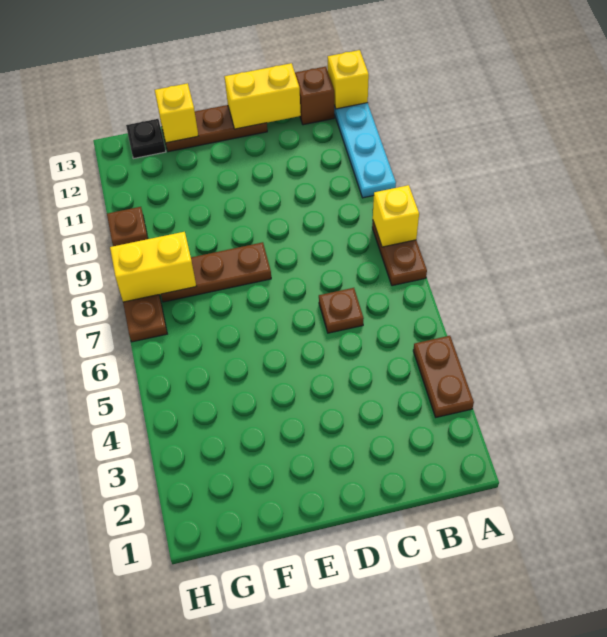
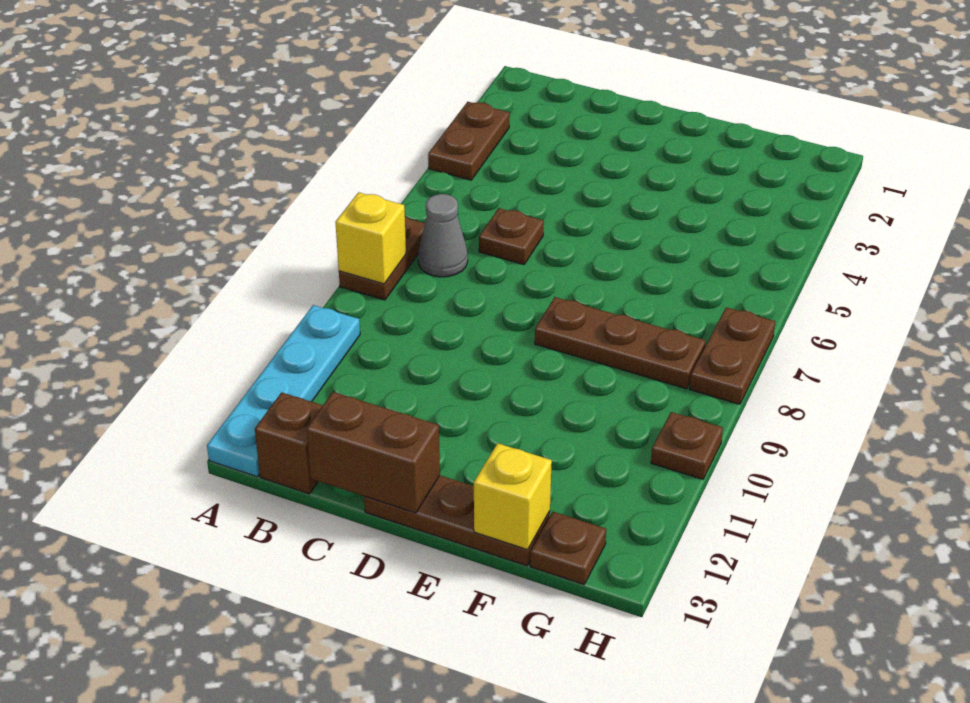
yellow 1x1 brick [328,50,369,109] -> none
none -> grey 1x1 cone [418,194,468,277]
yellow 1x2 brick [224,63,301,129] -> brown 1x2 brick [306,392,440,513]
yellow 1x2 brick [110,232,196,302] -> none
black 1x1 plate [126,119,166,159] -> brown 1x1 plate [530,512,606,585]

